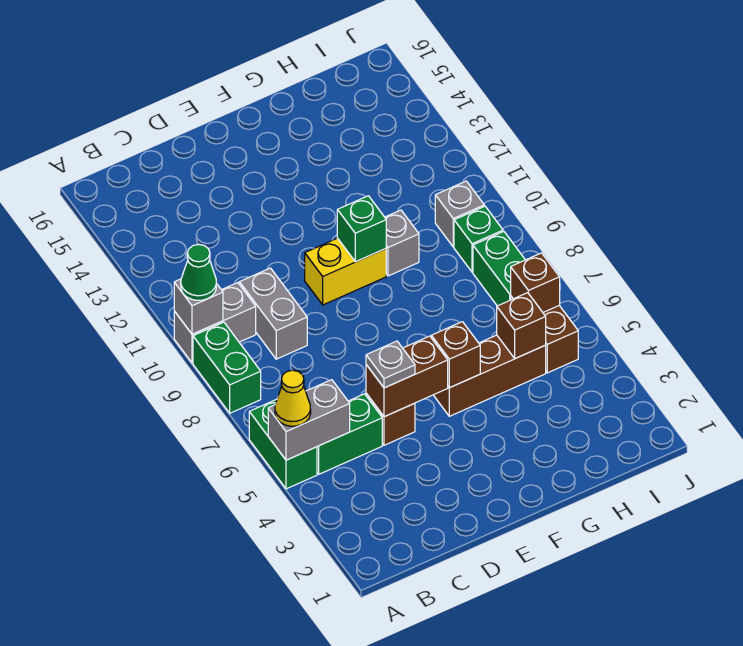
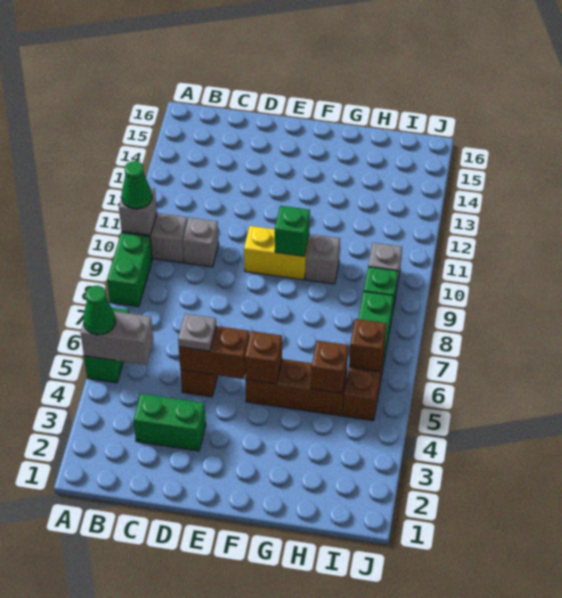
yellow 1x1 cone [275,370,311,426] -> green 1x1 cone [83,286,116,335]
green 1x2 brick [317,394,382,474] -> green 1x2 brick moved to [133,394,206,451]
grey 1x2 brick [239,268,307,359] -> grey 1x1 brick [183,218,219,267]

